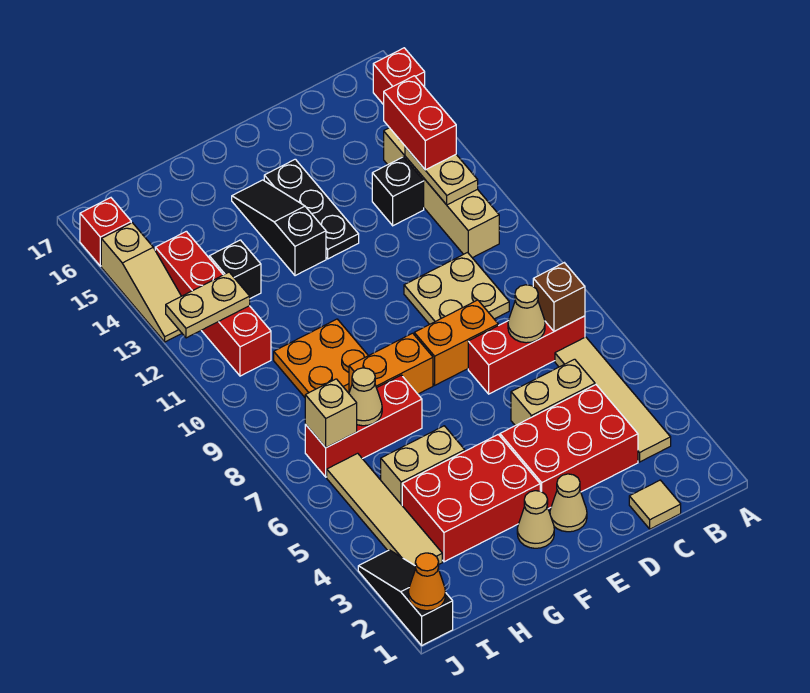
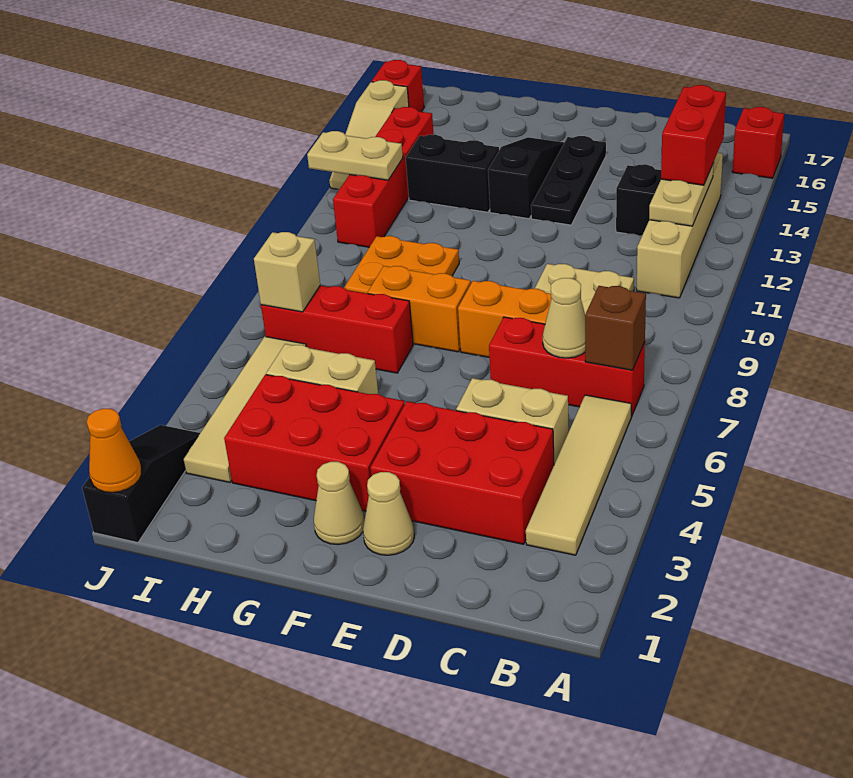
tan 1x1 tile [629,480,681,529] -> none
tan 1x1 cone [349,368,382,426] -> none
black 1x1 brick [209,240,261,299] -> black 1x2 brick [406,135,499,212]

